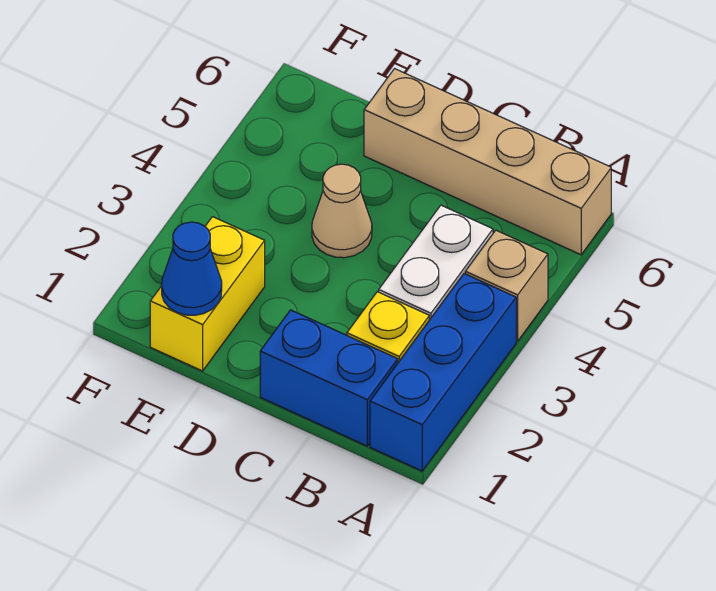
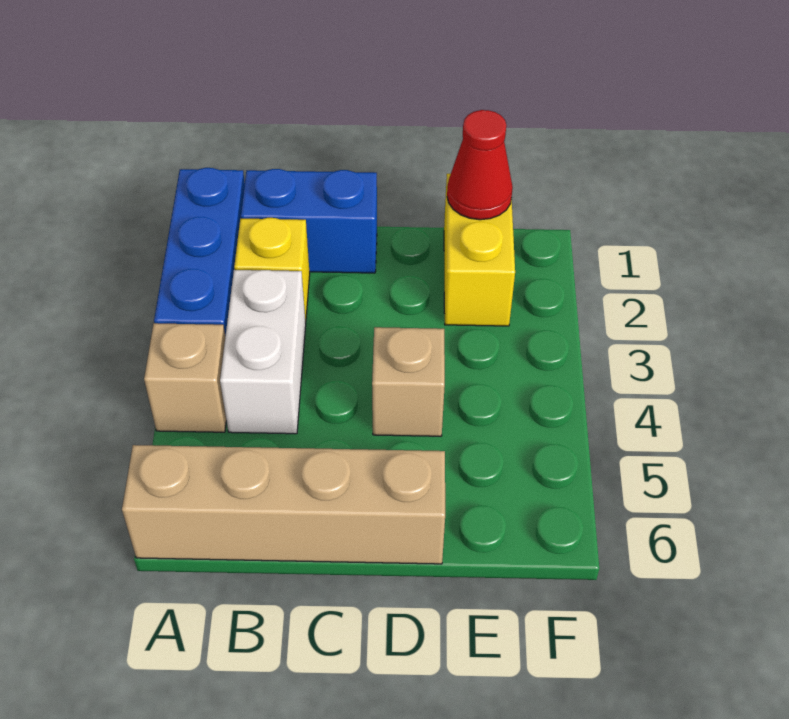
tan 1x1 cone [312,164,372,258] -> tan 1x1 brick [372,327,445,436]
blue 1x1 cone [162,222,222,315] -> red 1x1 cone [447,110,513,220]

